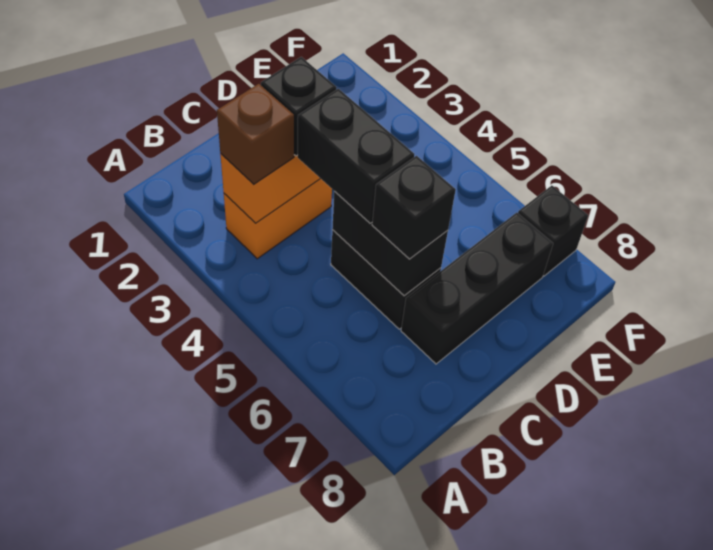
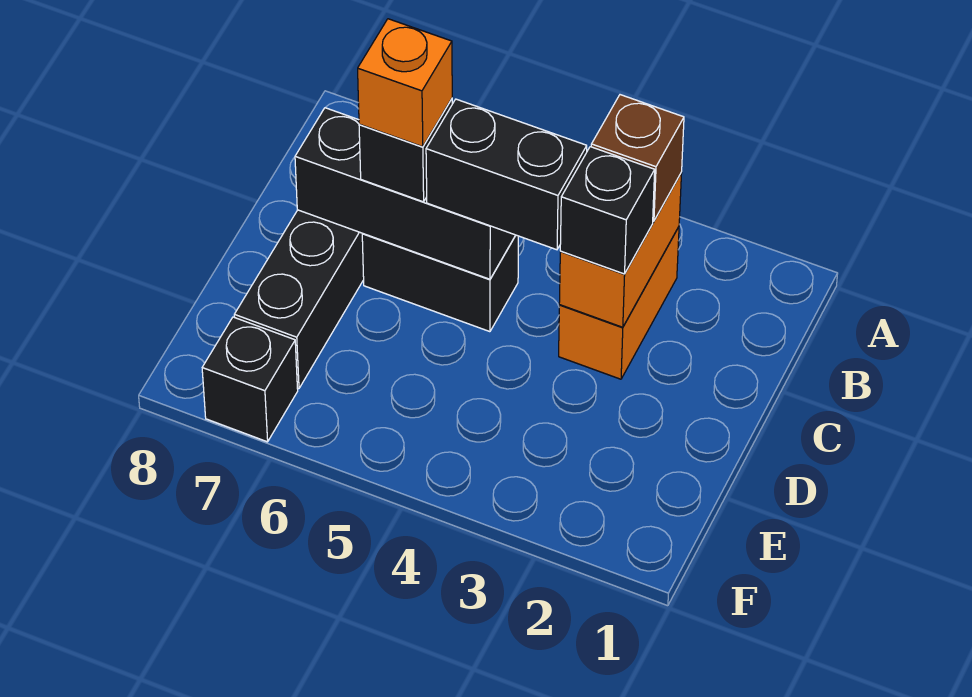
black 1x2 brick [332,191,448,296] -> black 1x3 brick [295,108,516,279]
none -> orange 1x1 brick [358,19,452,147]

